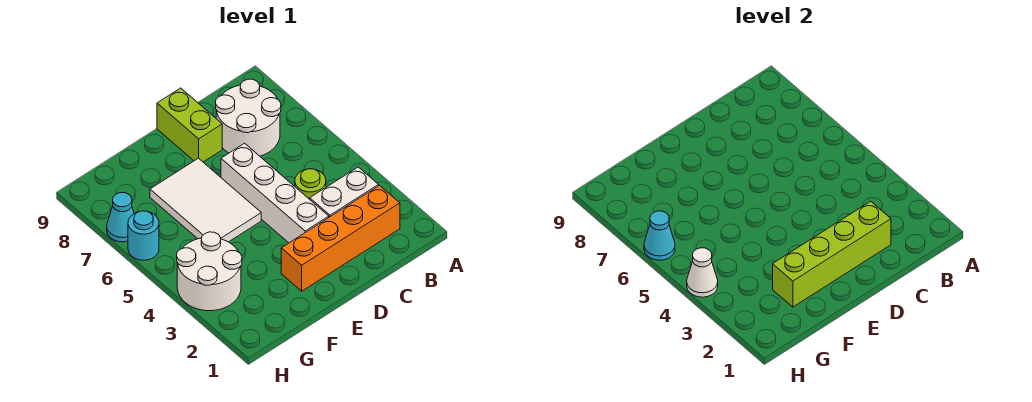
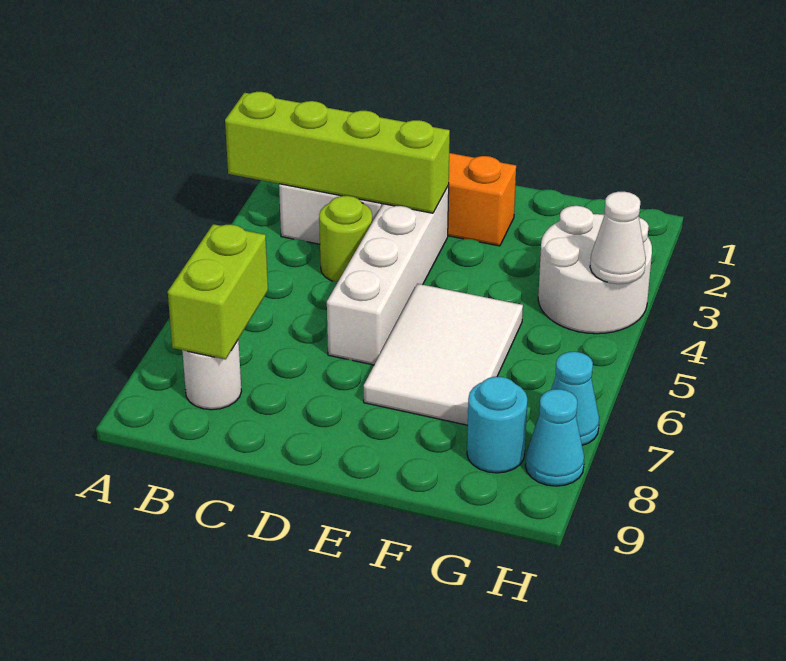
white 2x2 round brick [216,79,281,156] -> white 1x1 round brick [182,339,241,410]
lime 1x4 brick [773,201,891,307] -> lime 1x4 brick moved to [225,92,450,213]
lime 1x2 brick [157,88,222,162] -> lime 1x2 brick moved to [168,224,268,359]
cyan 1x1 round brick [128,211,159,260] -> cyan 1x1 round brick moved to [467,377,527,473]
cyan 1x1 cone [644,211,675,260] -> cyan 1x1 cone moved to [525,389,584,486]

